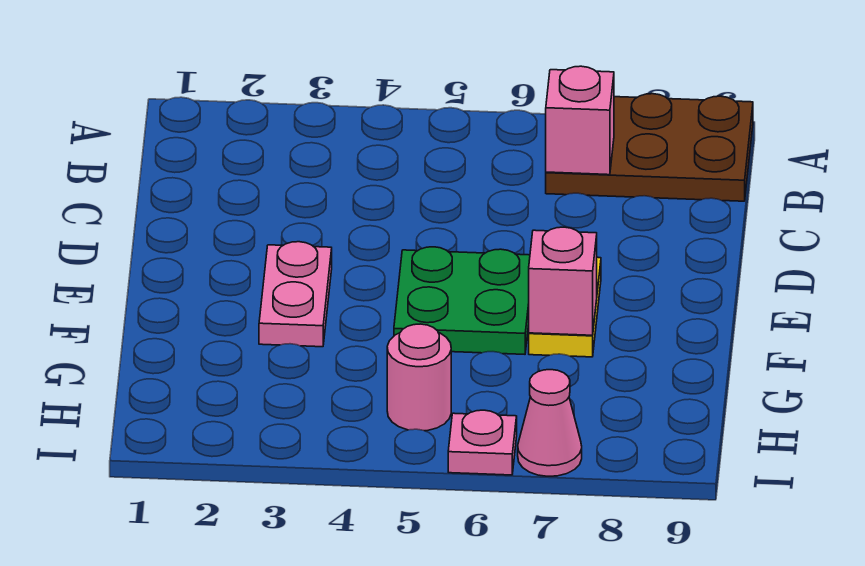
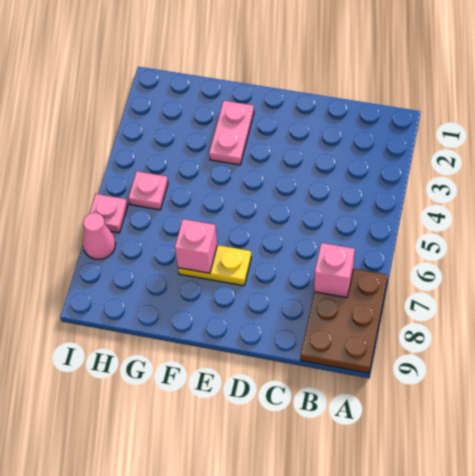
pink 1x2 plate [259,242,332,347] -> pink 1x2 plate turned to [209,101,254,165]
green 2x2 plate [394,247,530,354] -> none
pink 1x1 round brick [387,324,451,431] -> pink 1x1 plate [128,171,168,210]

